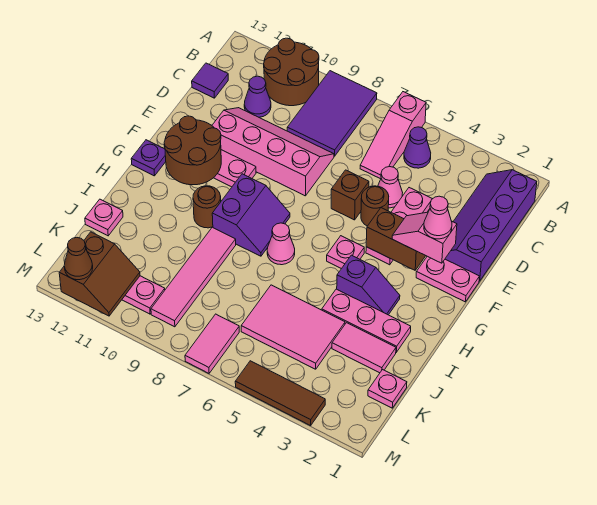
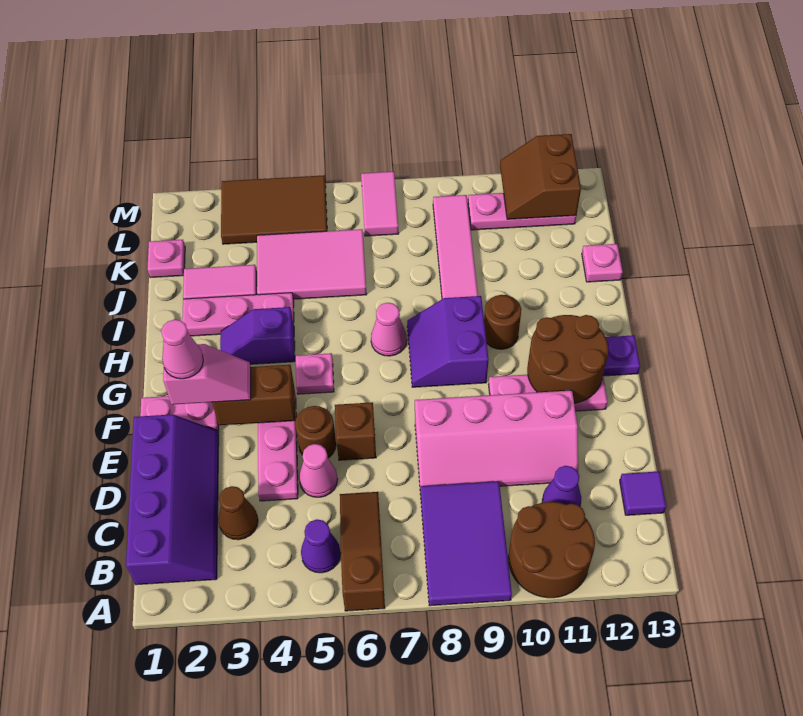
pink 1x3 slope [360,92,426,179] -> brown 1x3 slope [340,492,385,611]
brown 1x3 tile [235,361,325,426] -> brown 2x3 tile [221,175,327,244]
brown 1x1 cone [64,238,93,280] -> brown 1x1 cone moved to [218,486,258,540]

